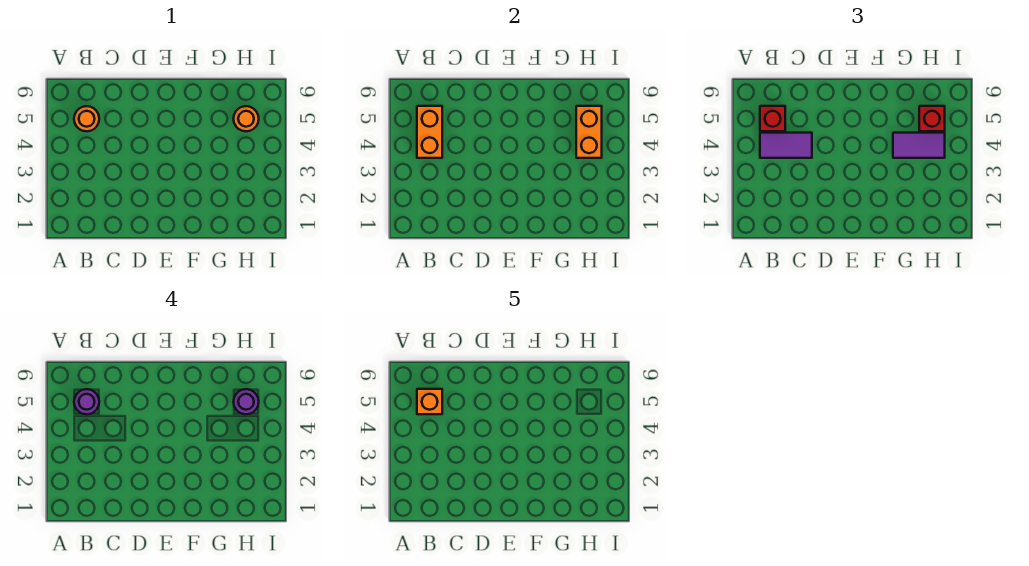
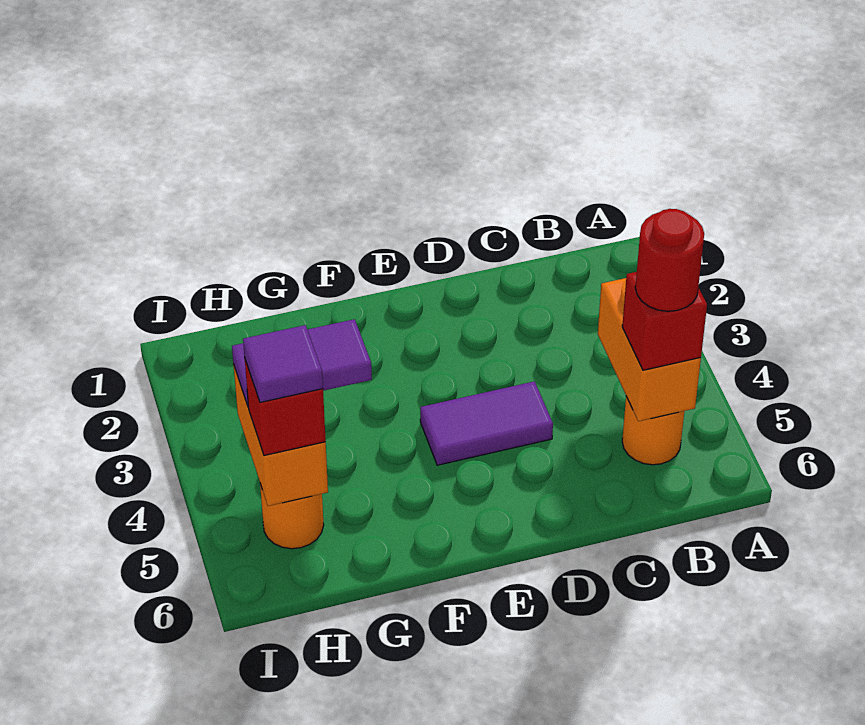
purple 1x2 tile [760,133,812,158] -> purple 1x2 tile moved to [420,381,553,465]
purple 1x1 round brick [74,389,99,414] -> red 1x1 round brick [635,209,704,311]
orange 1x1 brick [417,389,442,414] -> none
purple 1x1 round brick [234,389,259,414] -> purple 1x1 tile [243,325,323,402]

